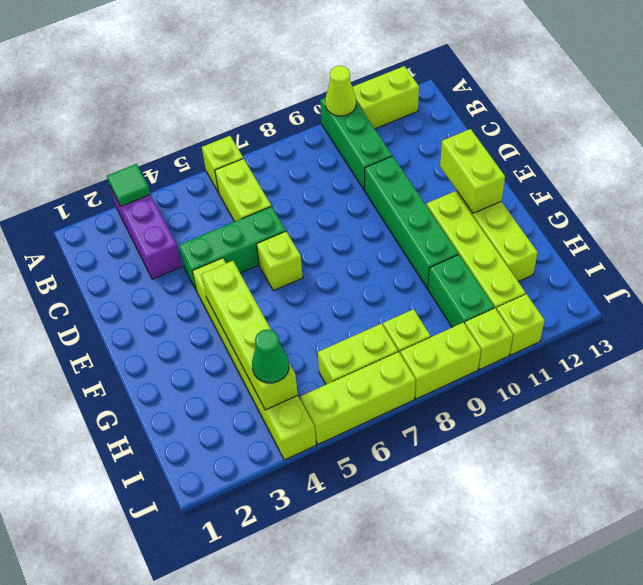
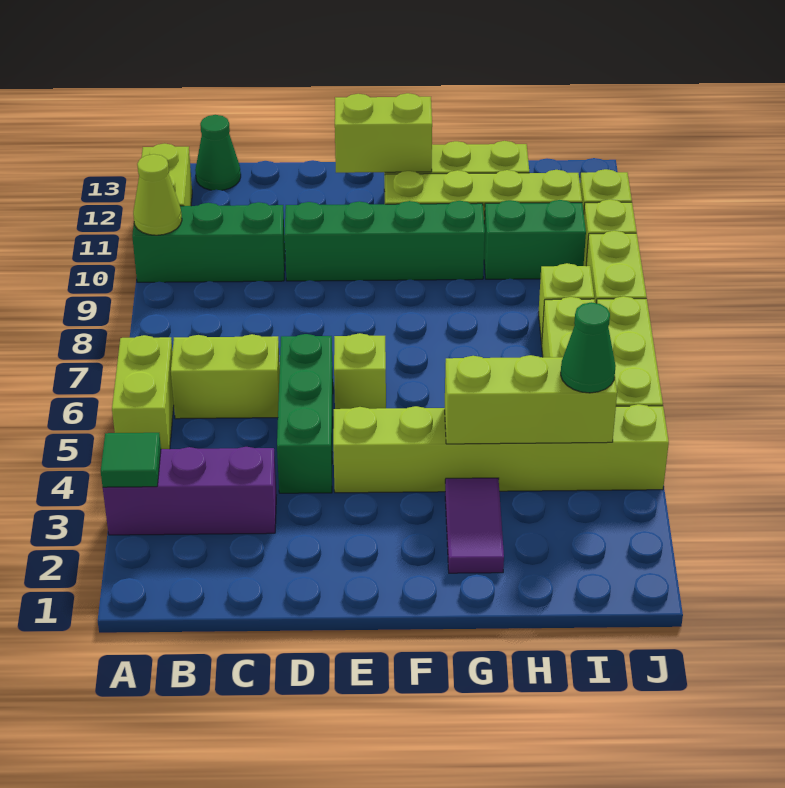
lime 1x1 brick [202,136,243,193] -> lime 1x2 brick [112,335,174,449]
none -> green 1x1 cone [195,115,241,190]
lime 1x4 brick [201,261,298,410] -> lime 1x3 brick [445,355,617,444]
none -> purple 1x2 tile [445,478,504,573]

